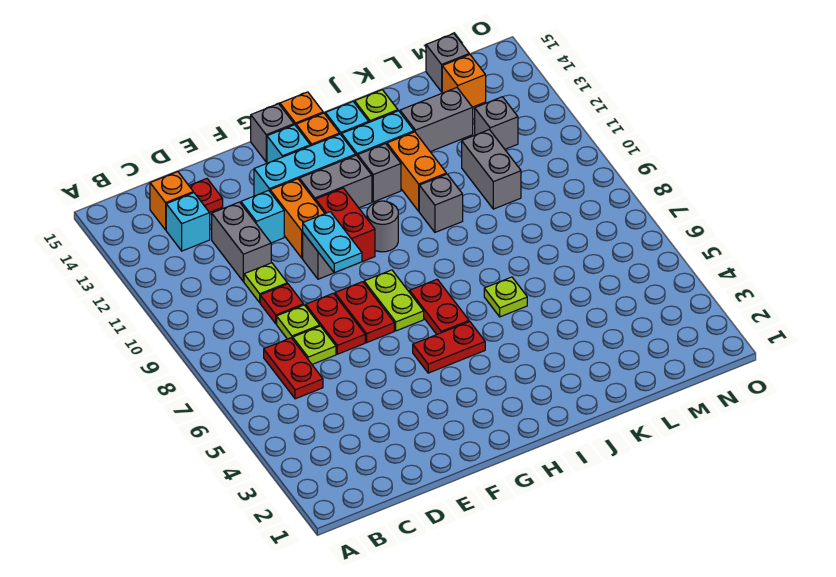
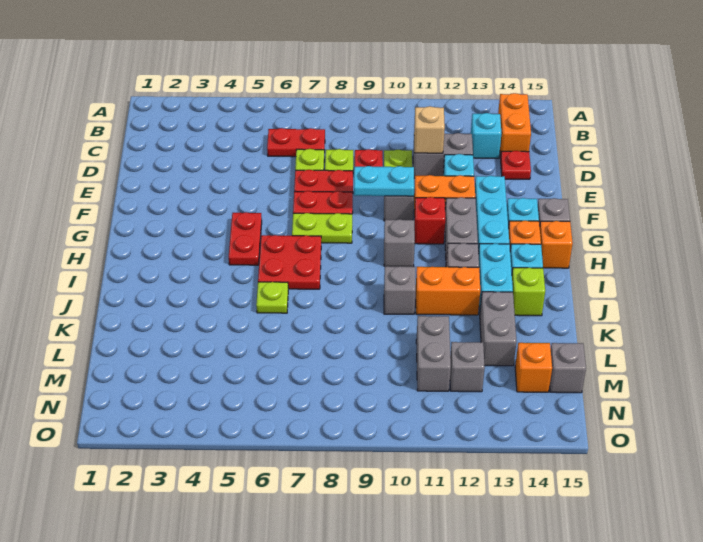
orange 1x1 brick [150,172,193,230] -> orange 1x2 brick [498,93,531,157]
none -> tan 1x1 brick [414,106,445,153]
red 1x2 brick [316,188,375,262] -> red 1x1 brick [414,197,445,244]
red 1x2 plate [410,279,469,334] -> red 2x2 plate [258,235,321,289]
grey 1x1 round brick [367,201,398,252] -> grey 1x1 brick [384,219,415,267]
grey 1x2 brick [462,130,521,209] -> grey 1x2 brick turned to [416,316,451,391]

